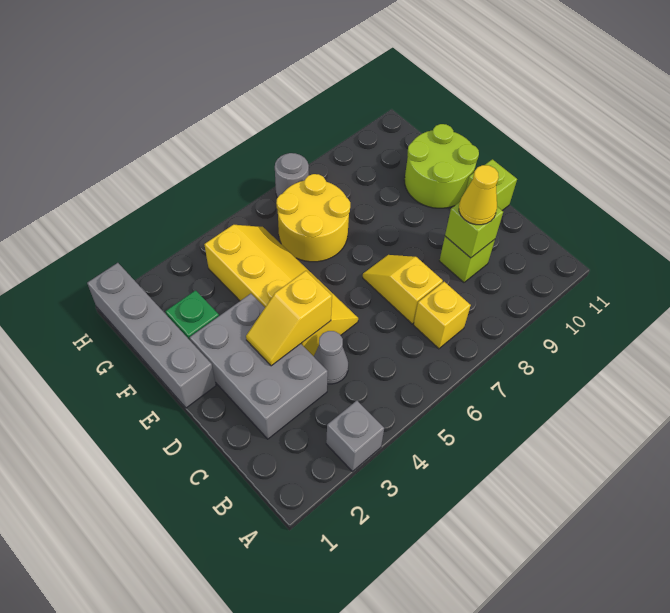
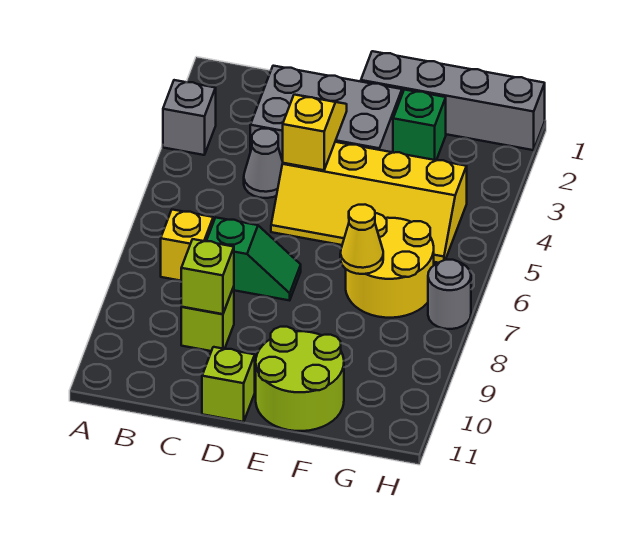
yellow 1x2 slope [363,255,443,324] -> green 1x2 slope [207,218,301,300]
yellow 1x1 cone [459,165,499,225] -> yellow 1x1 cone moved to [340,205,383,274]

